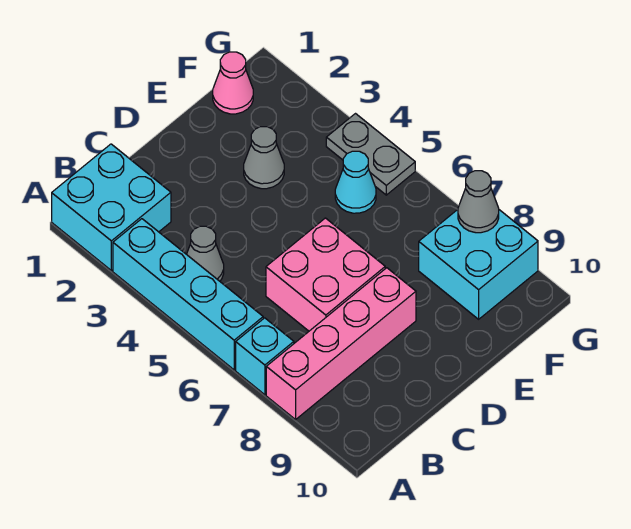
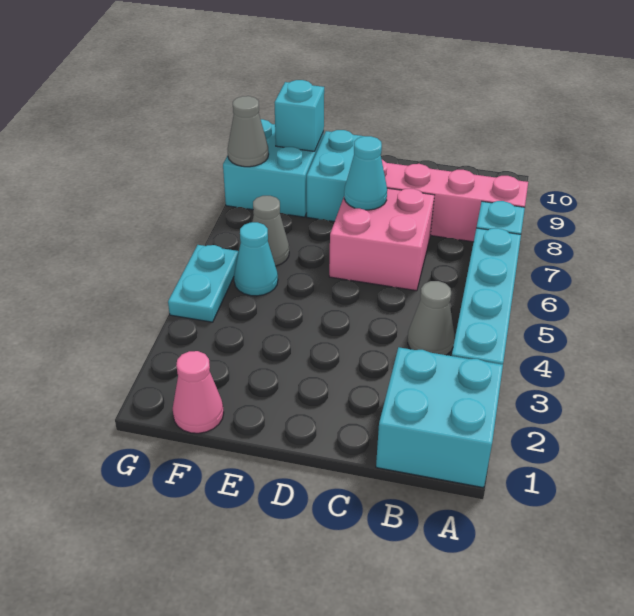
none -> cyan 1x1 cone [344,136,387,210]
grey 1x1 cone [244,127,284,189] -> grey 1x1 cone moved to [252,196,289,266]
none -> cyan 1x2 brick [307,130,363,222]
none -> cyan 1x1 brick [274,80,324,151]
grey 1x2 plate [326,114,415,195] -> cyan 1x2 plate [168,245,239,322]

